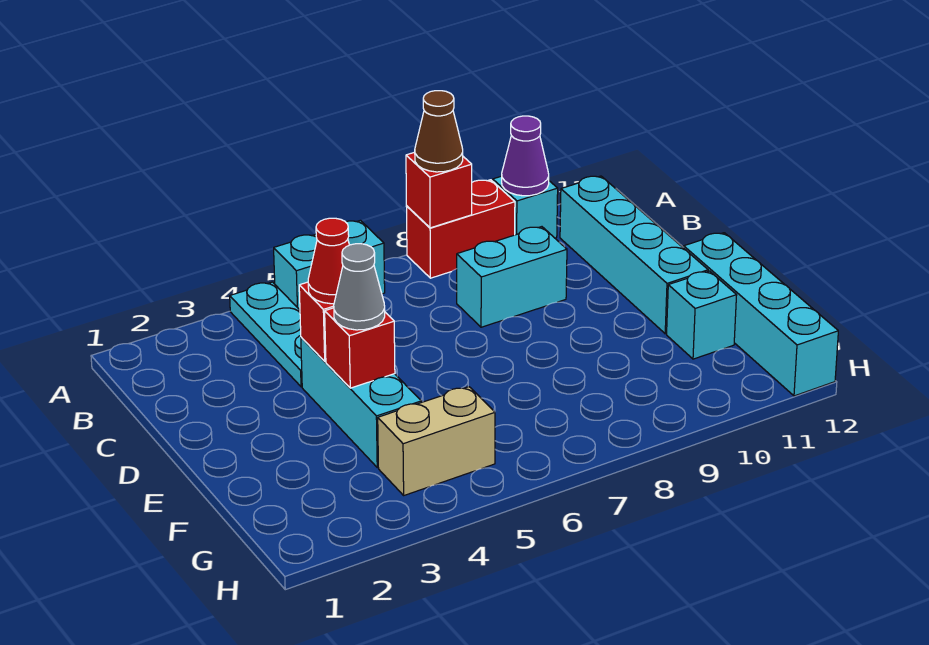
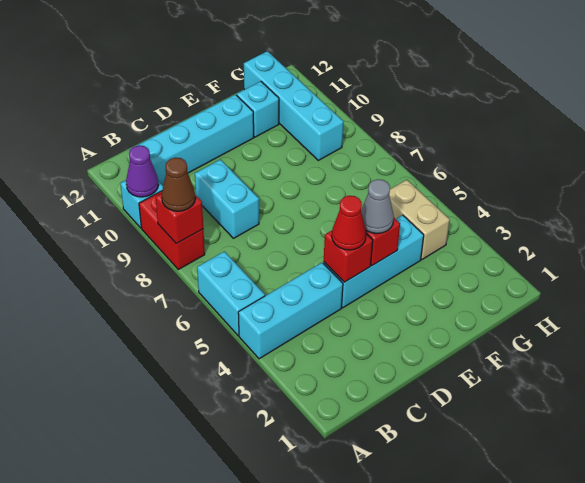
cyan 1x3 plate [230,282,302,387] -> cyan 1x3 brick [238,263,343,359]
cyan 1x4 brick [684,233,838,396] -> cyan 1x4 brick turned to [244,51,343,160]

